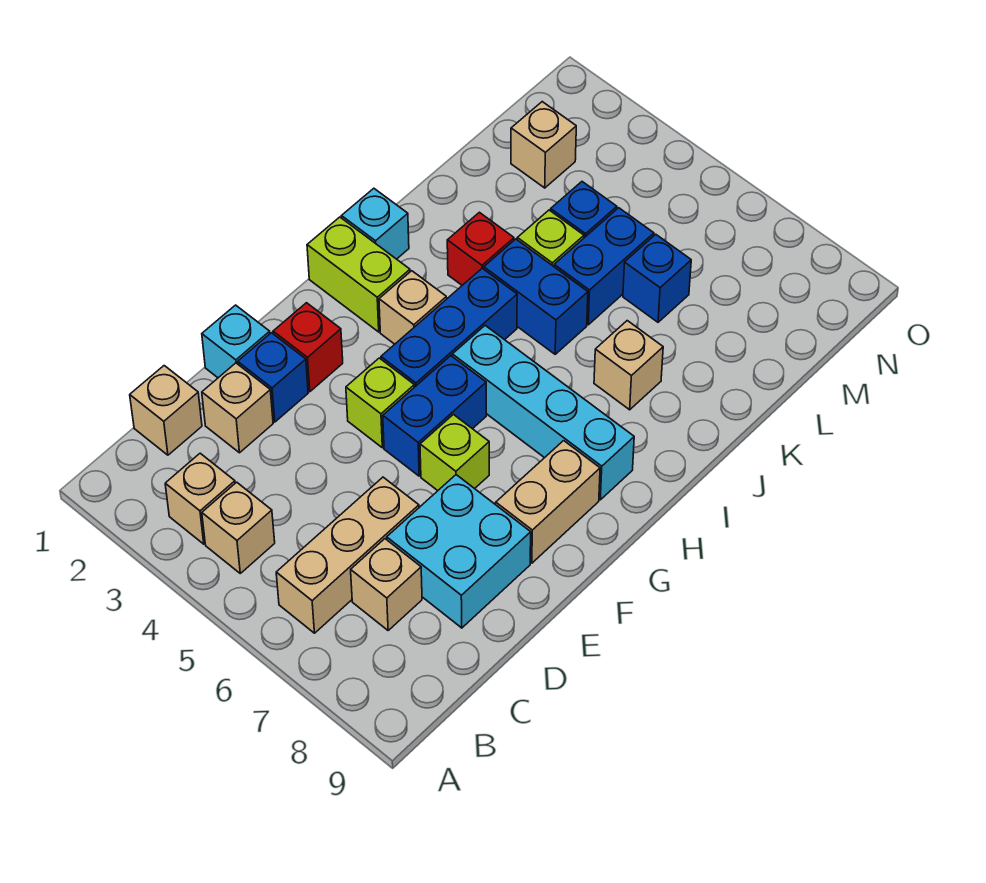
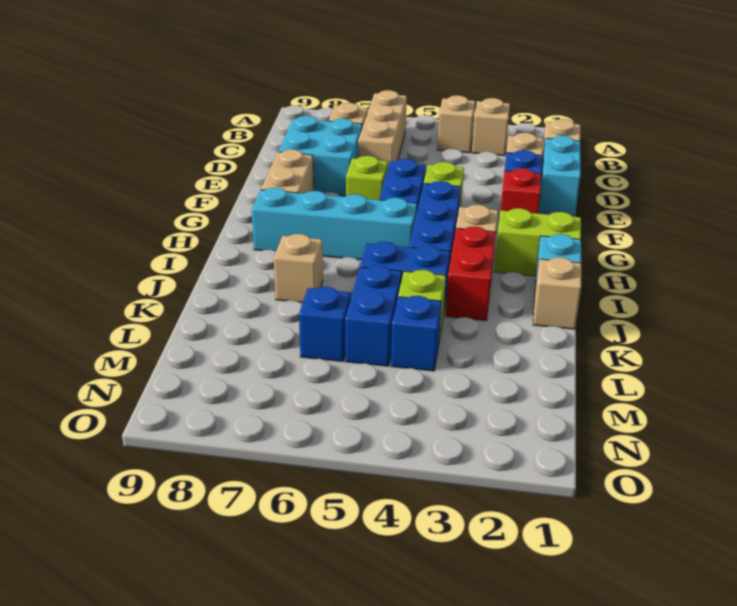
cyan 1x1 brick [202,305,270,378] -> cyan 1x2 brick [539,136,581,216]
red 1x1 brick [447,212,514,285] -> red 1x2 brick [446,226,496,321]
tan 1x1 brick [511,102,576,188] -> tan 1x1 brick moved to [533,257,581,329]

